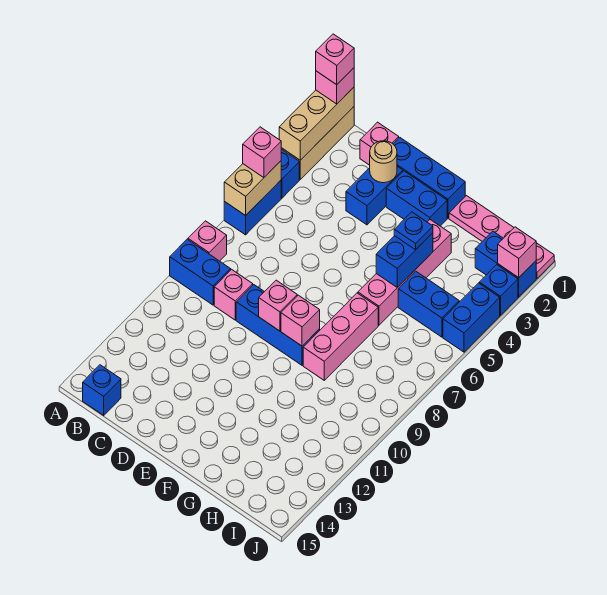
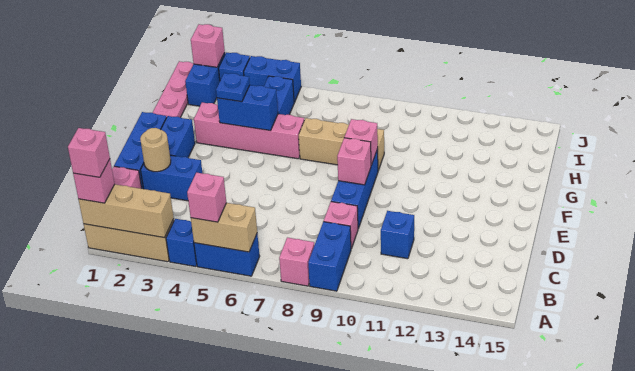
blue 1x1 brick [83,365,121,415] -> blue 1x1 brick moved to [381,211,414,259]
pink 1x3 brick [303,293,378,380] -> tan 1x3 brick [299,118,384,170]

